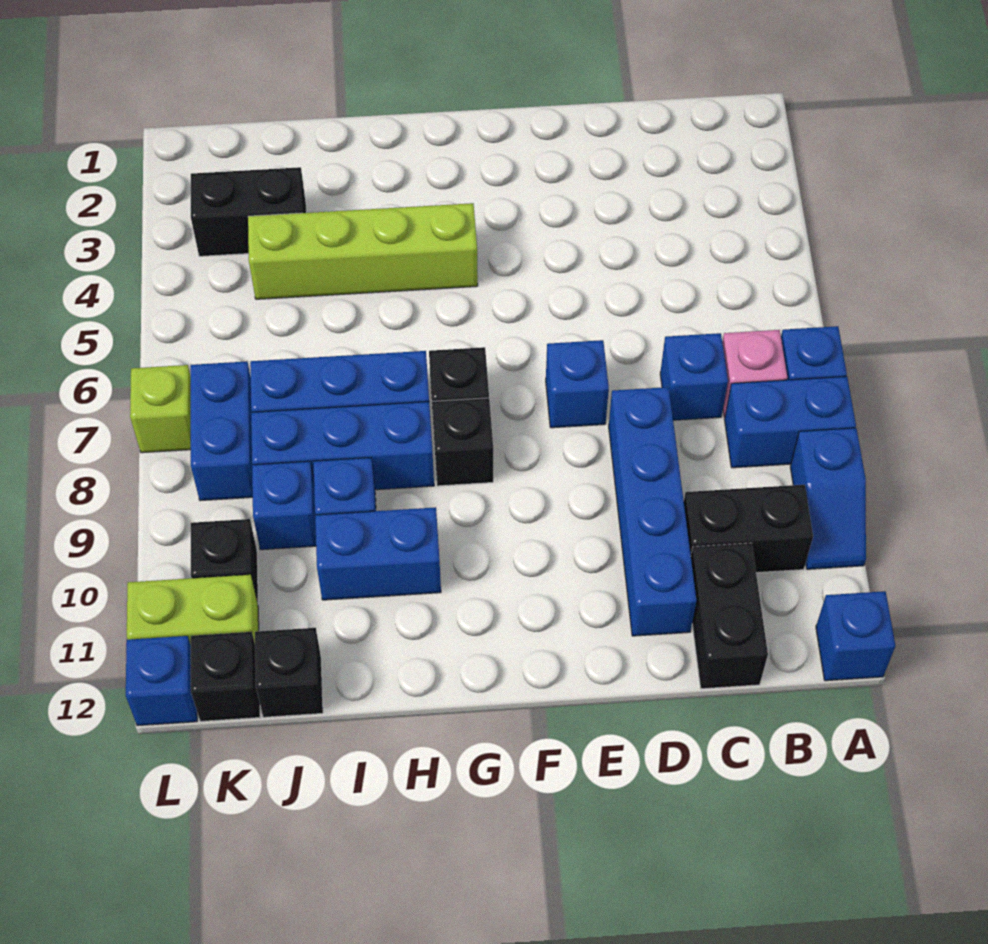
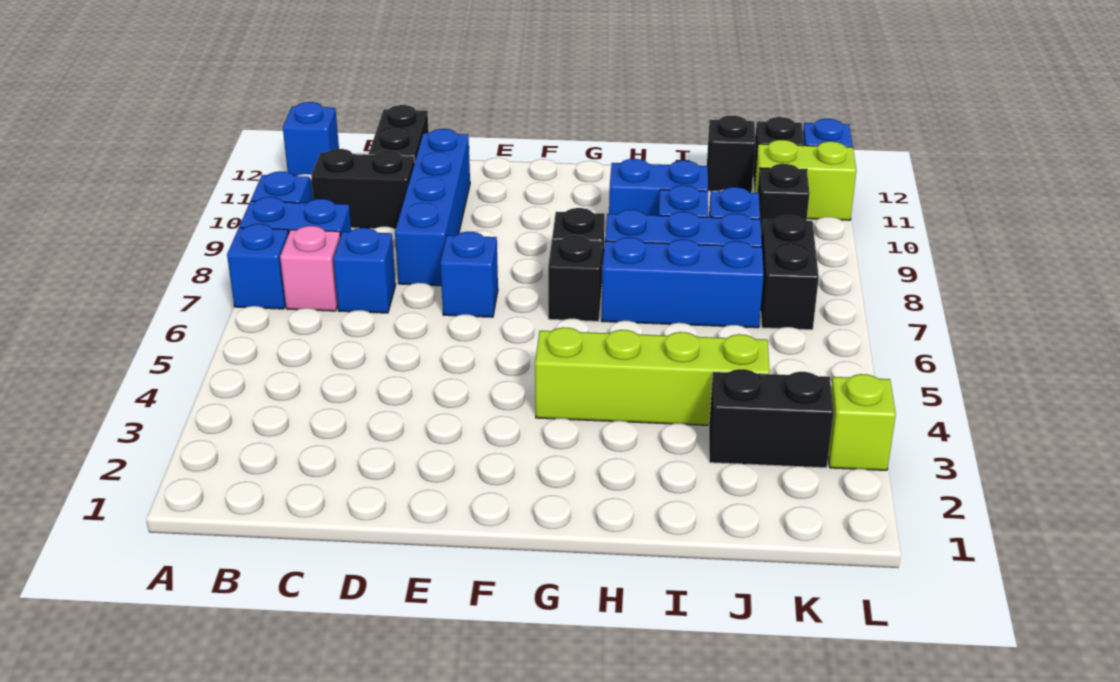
blue 1x2 brick [191,361,253,501] -> black 1x2 brick [761,215,819,330]
lime 1x1 brick [130,365,191,453] -> lime 1x1 brick moved to [828,374,896,470]

